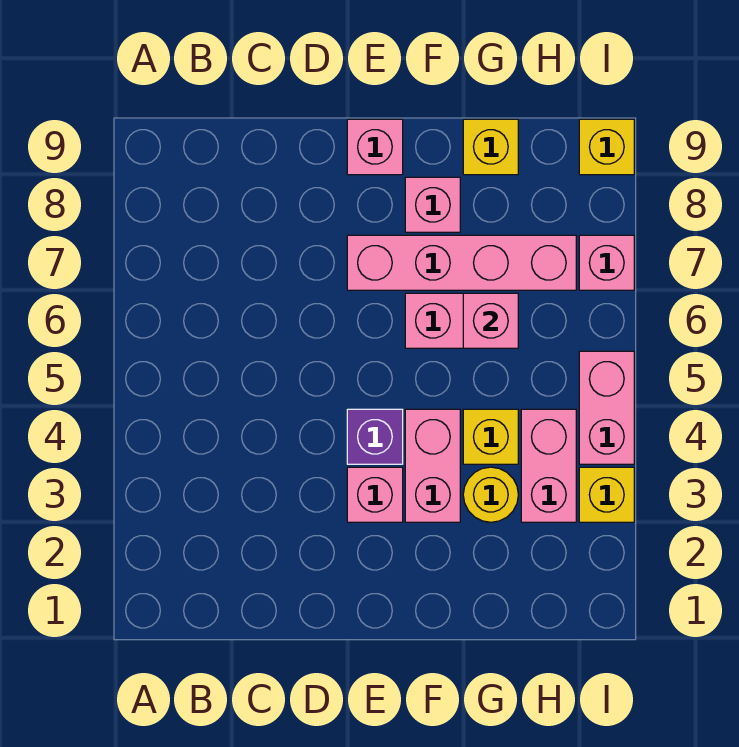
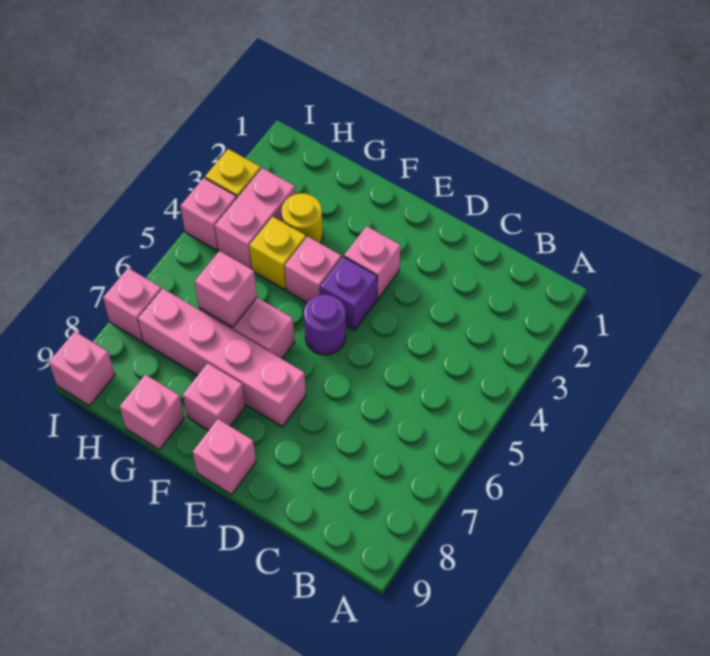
none -> purple 1x1 round brick [304,295,346,355]
pink 1x2 brick [405,409,460,522] -> pink 1x1 brick [285,236,341,303]
yellow 1x1 brick [463,119,518,175] -> pink 1x1 brick [120,374,184,450]
pink 1x2 brick [579,351,634,464] -> pink 1x1 brick [180,178,237,250]
yellow 1x1 brick [579,119,634,175] -> pink 1x1 brick [49,331,115,406]

